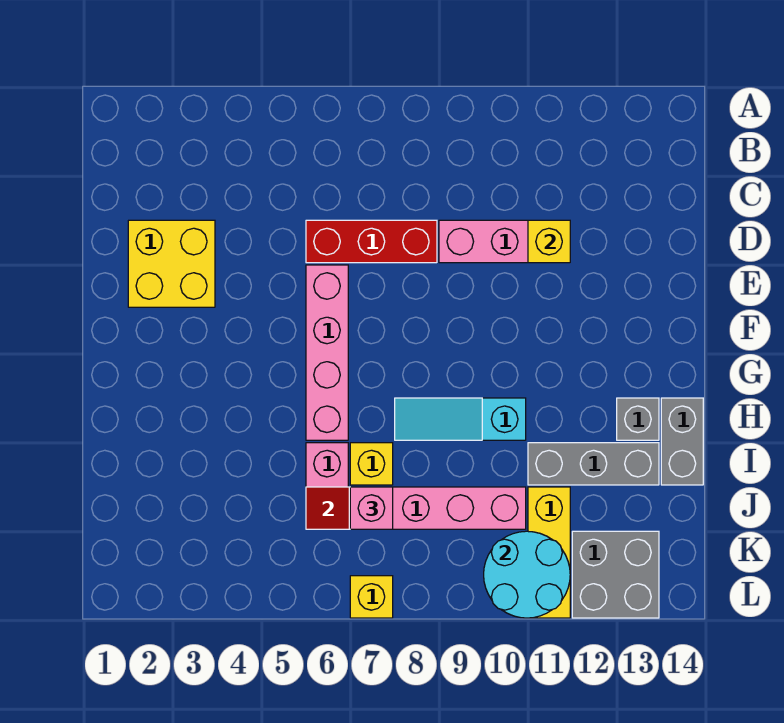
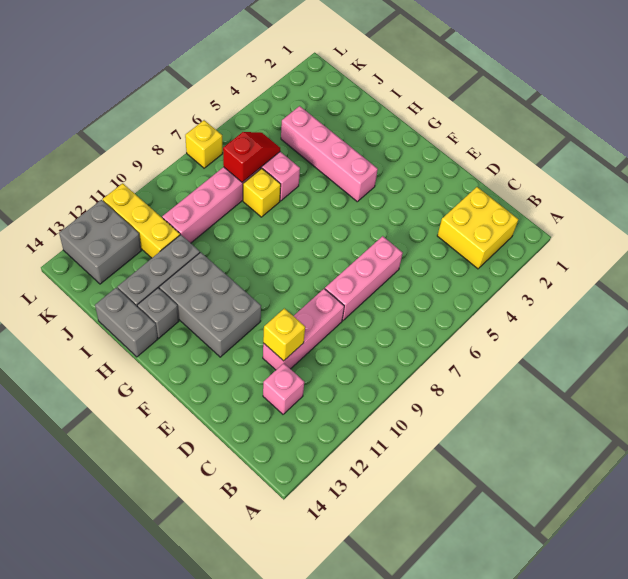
yellow 2x2 brick [128,220,215,307] -> yellow 2x2 brick moved to [437,187,518,269]
red 1x3 brick [306,220,437,263] -> pink 1x3 brick [325,236,403,321]
pink 1x4 brick [306,265,348,440] -> pink 1x4 brick moved to [281,106,378,202]
none -> grey 2x3 brick [159,252,261,357]
cyan 1x3 slope [395,398,526,440] -> none
pink 1x1 brick [350,487,393,529] -> pink 1x1 brick moved to [263,363,304,414]
cyan 2x2 round brick [484,531,570,618] -> none

